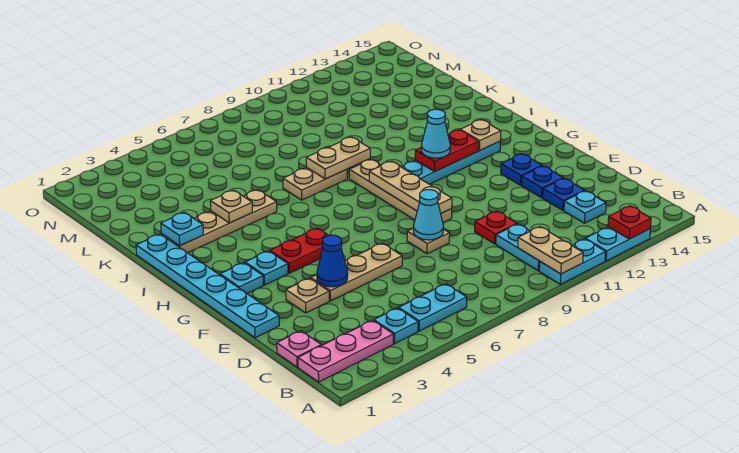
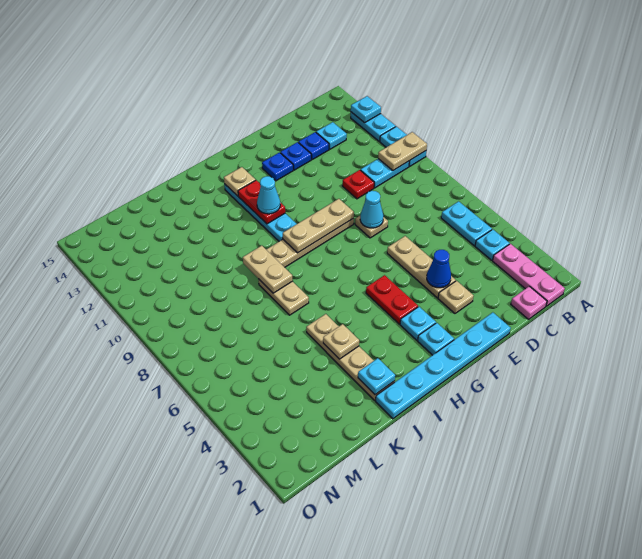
red 1x1 plate [608,206,651,239] -> cyan 1x1 plate [351,96,381,123]

